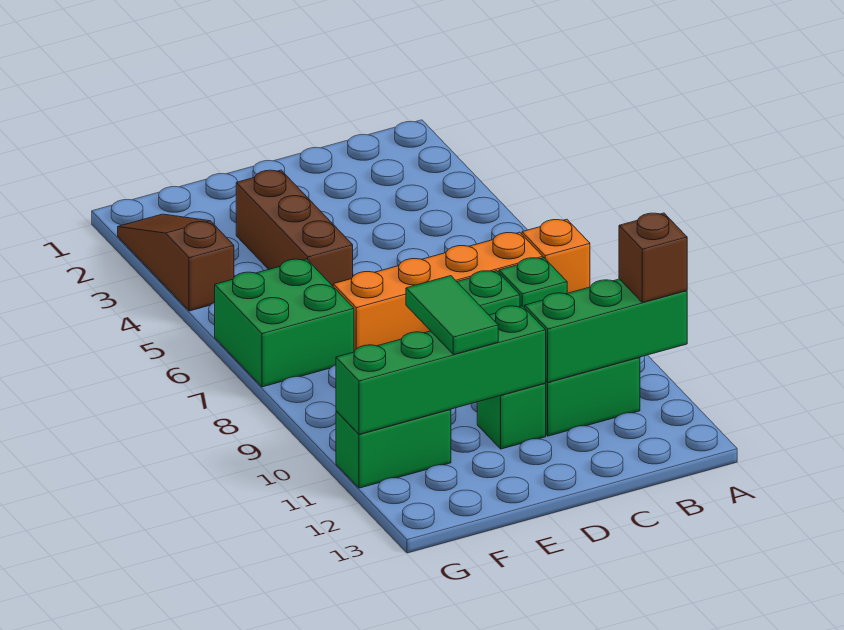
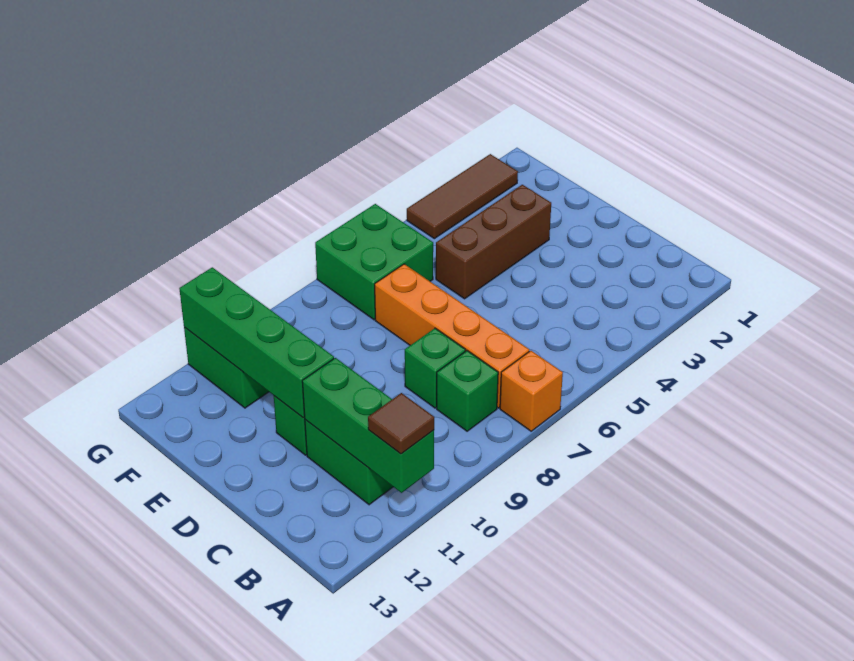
brown 1x1 brick [619,213,687,303] -> brown 1x1 tile [368,393,434,454]
green 1x2 tile [406,276,498,355] -> none
brown 1x3 slope [118,214,234,311] -> brown 1x3 tile [407,154,518,239]

